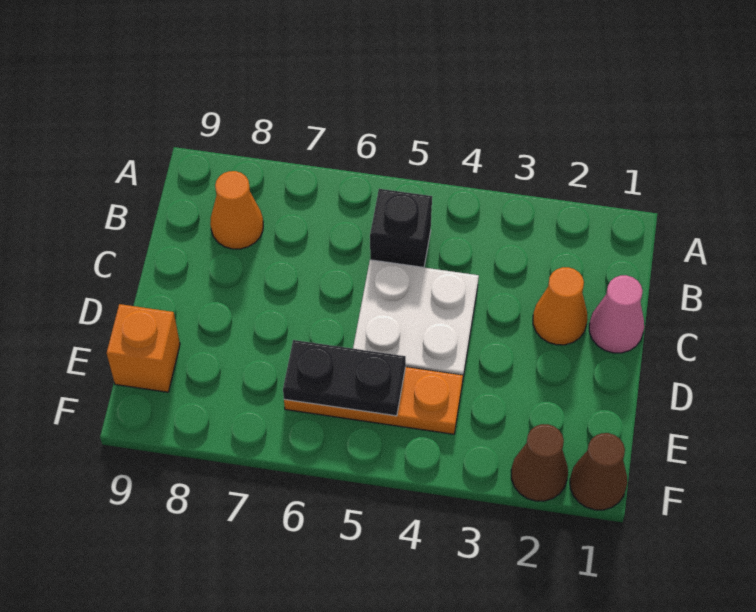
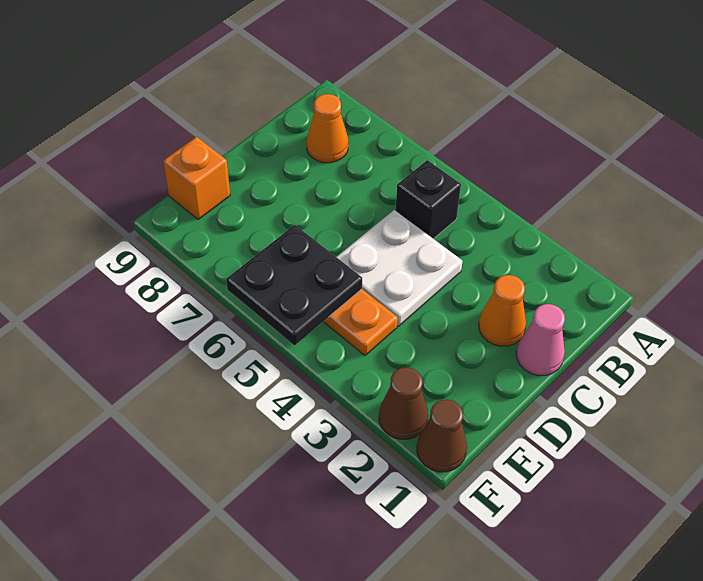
black 1x2 plate [283,340,406,416] -> black 2x2 plate [226,225,362,345]

